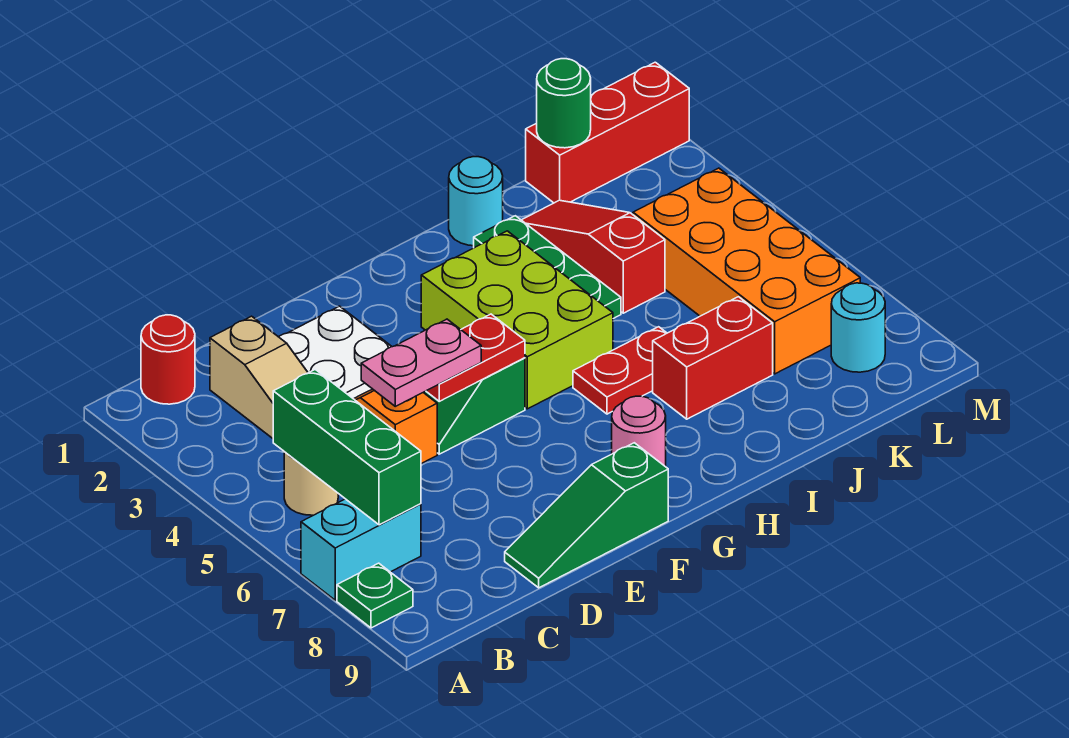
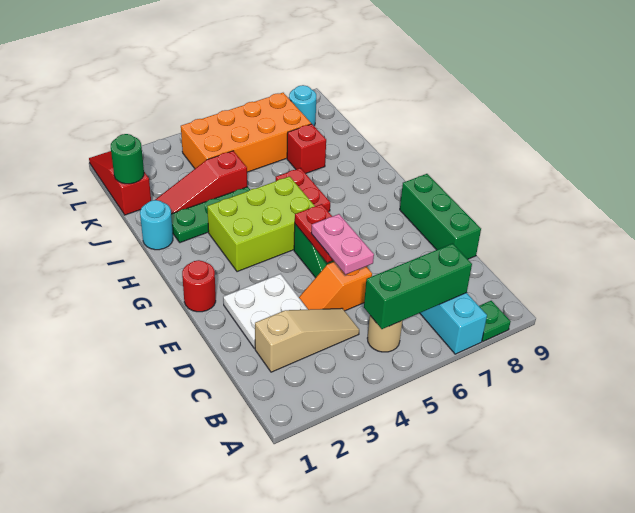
red 1x1 round brick [141,315,195,404] -> red 1x1 round brick moved to [182,260,216,312]
green 1x3 slope [505,443,668,588] -> green 1x3 brick [400,174,481,259]
pink 1x1 round brick [612,396,666,467] -> none
red 1x2 brick [653,297,773,419] -> red 1x1 brick [287,124,326,174]
red 1x3 brick [526,62,689,203] -> red 1x3 slope [89,151,151,215]

